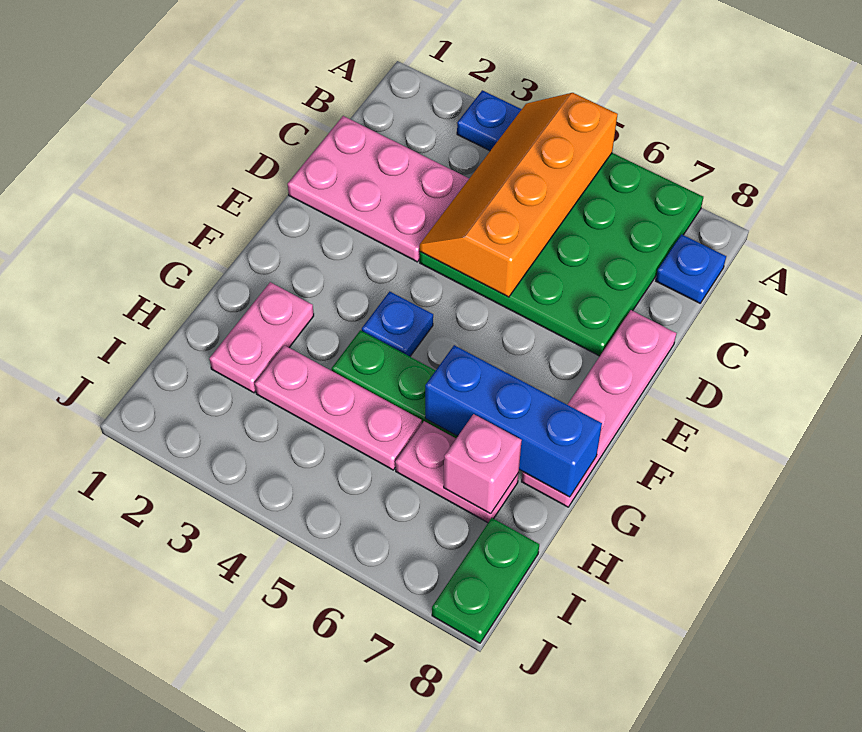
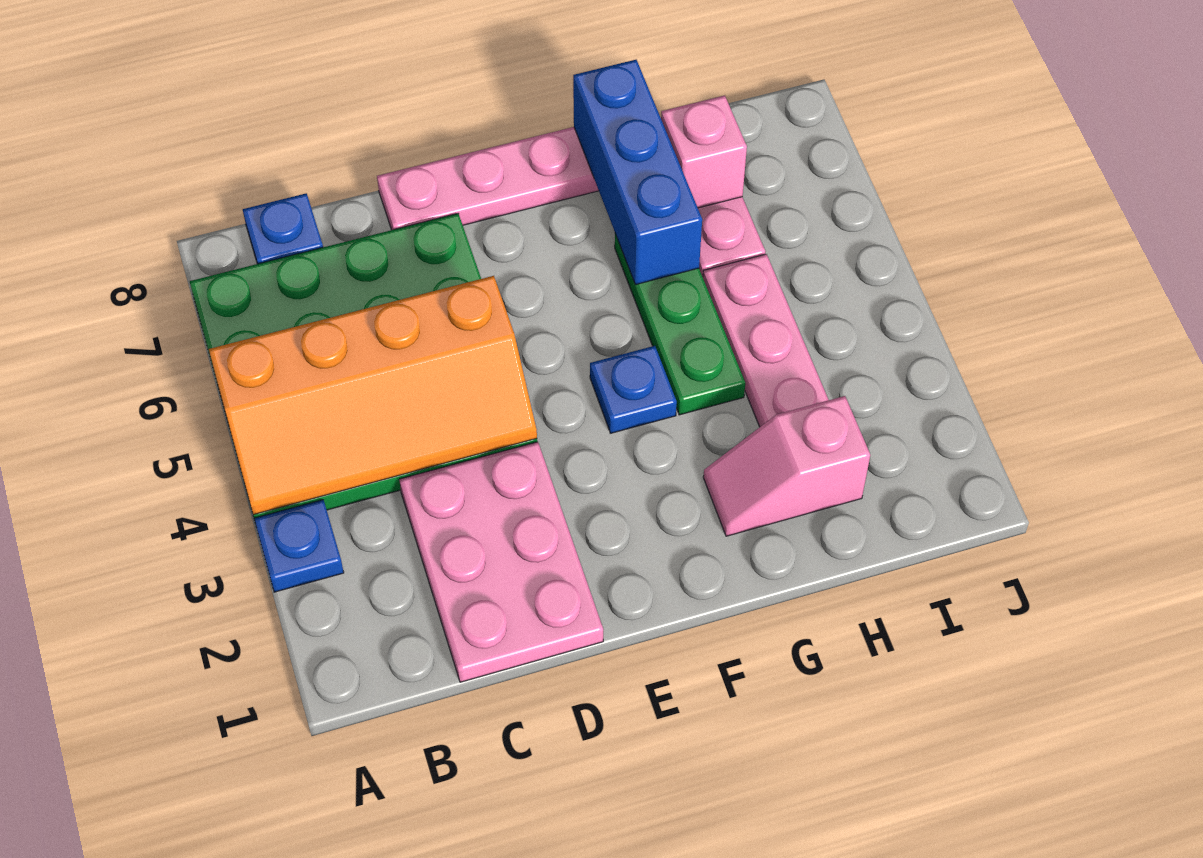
pink 1x2 plate [209,282,314,393] -> pink 1x2 slope [703,396,870,536]
green 1x2 plate [432,518,539,643] -> none

